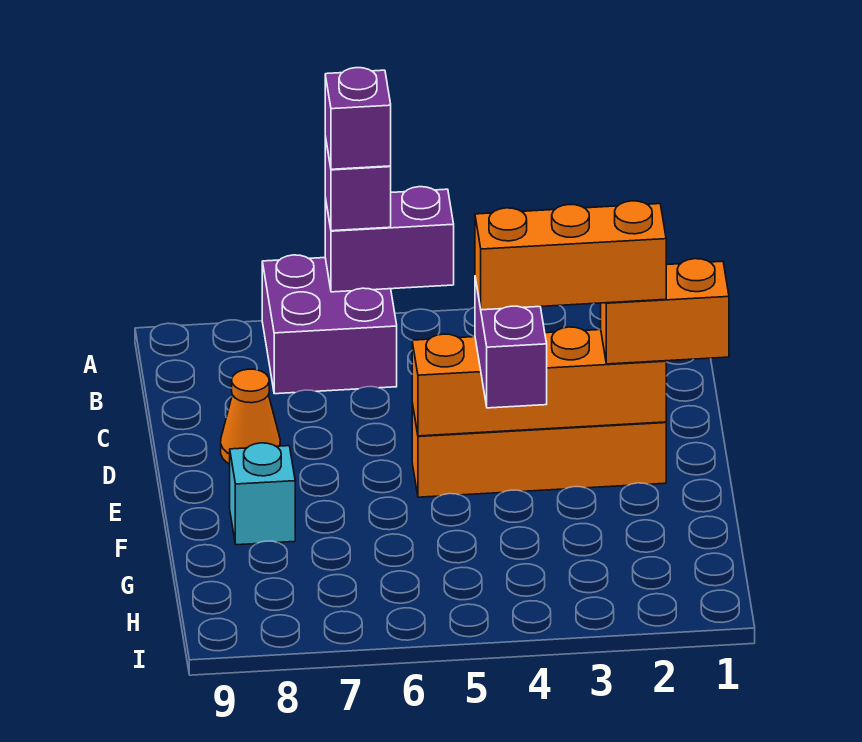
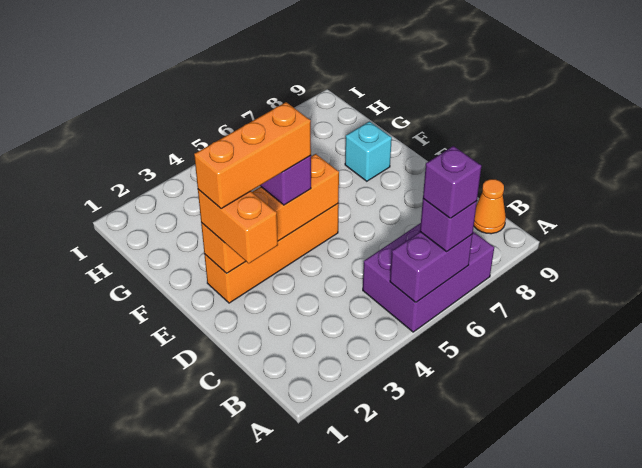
purple 2x2 brick [262,255,397,394] -> purple 2x3 brick [363,223,494,332]
orange 1x1 cone [221,369,280,464] -> orange 1x1 cone moved to [474,179,506,234]
orange 1x2 brick [601,259,729,364] -> orange 1x2 brick turned to [198,189,278,263]

